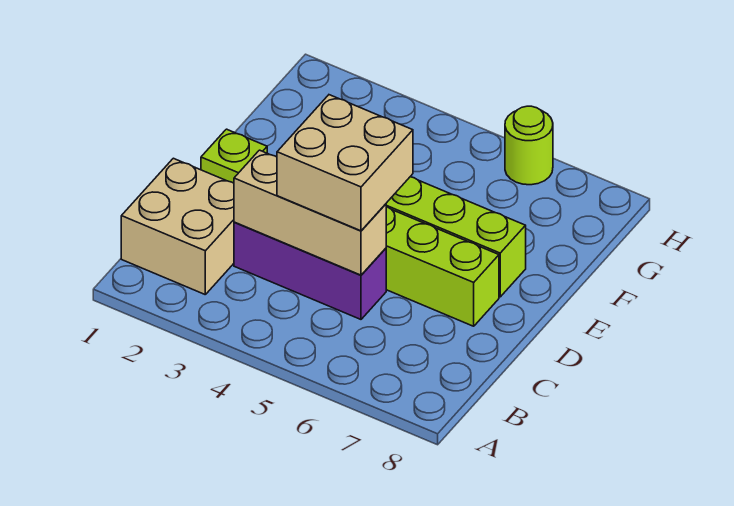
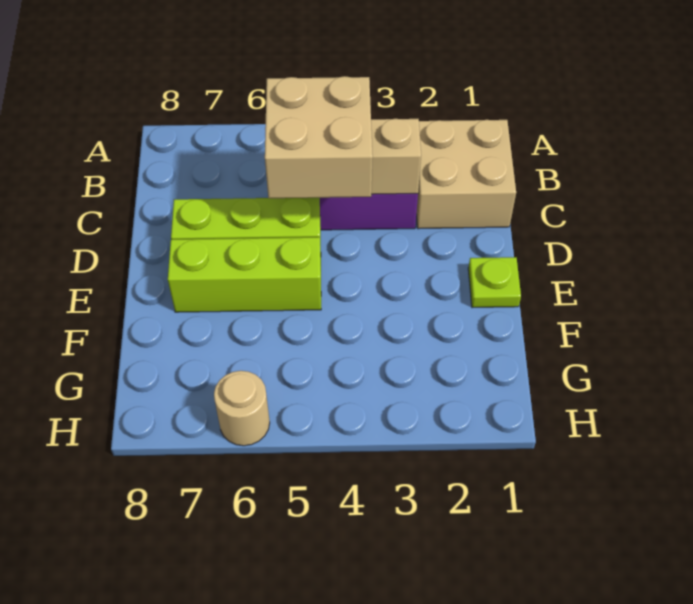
lime 1x1 round brick [505,106,553,185] -> tan 1x1 round brick [214,371,270,446]

